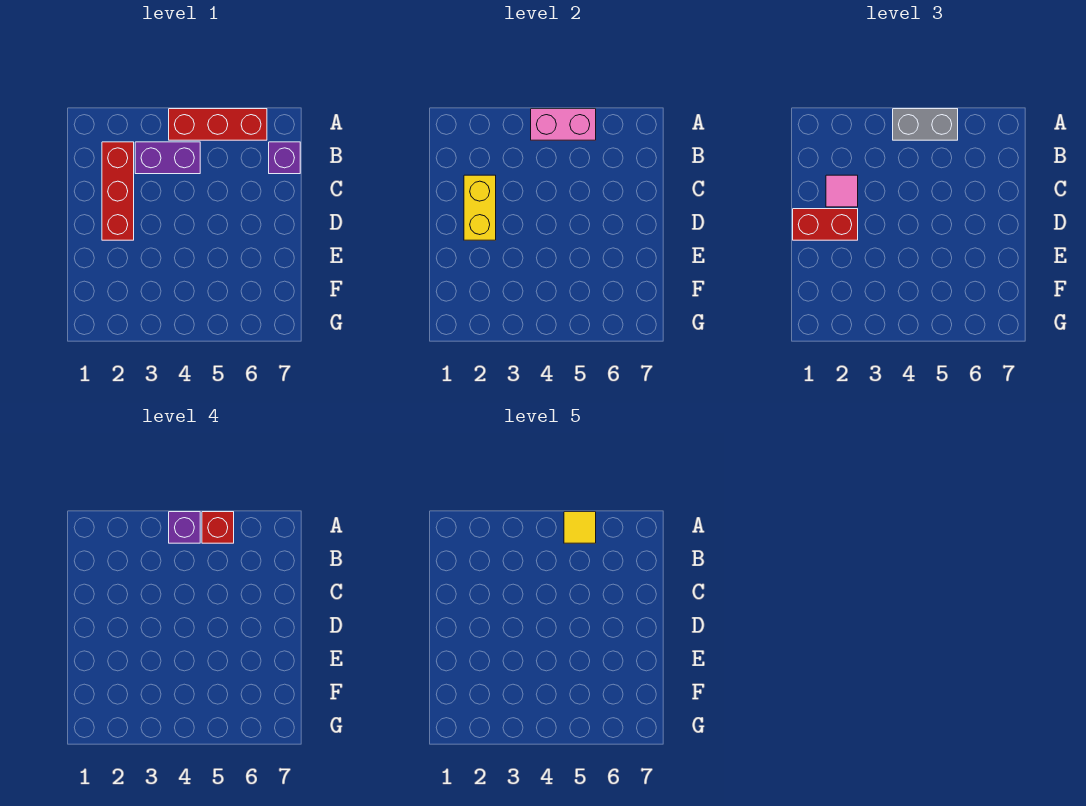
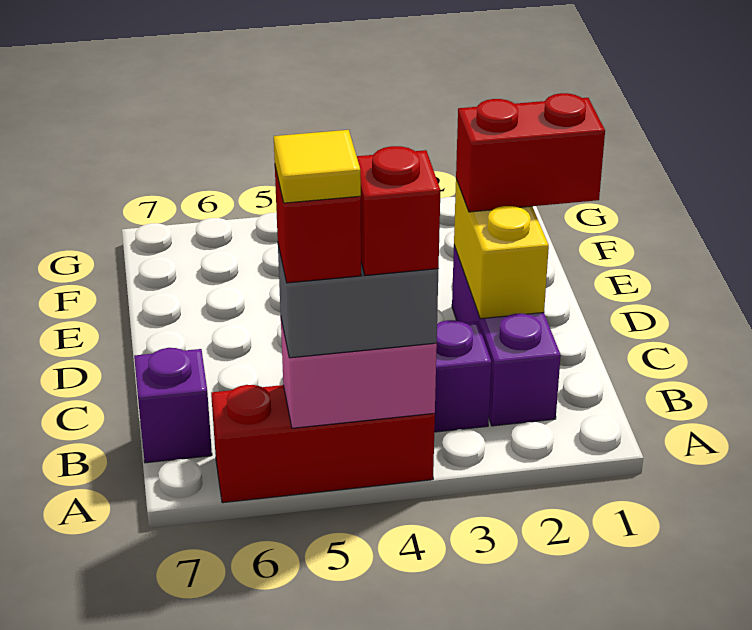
purple 1x1 brick [169,512,200,543] -> red 1x1 brick [357,146,440,275]
red 1x3 brick [102,142,134,240] -> purple 1x3 brick [452,246,561,426]
pink 1x1 tile [826,175,858,207] -> none

